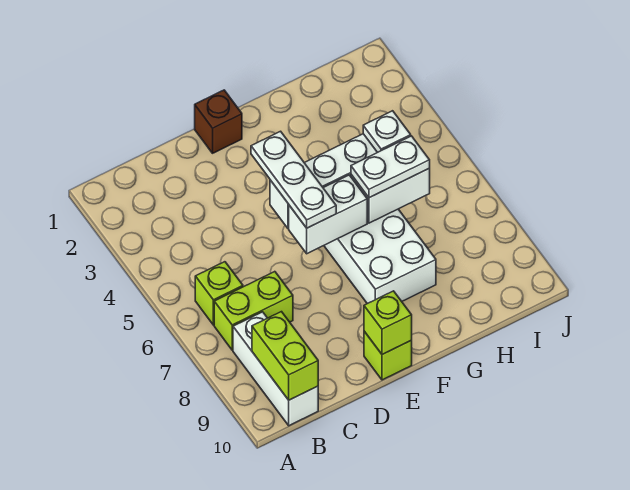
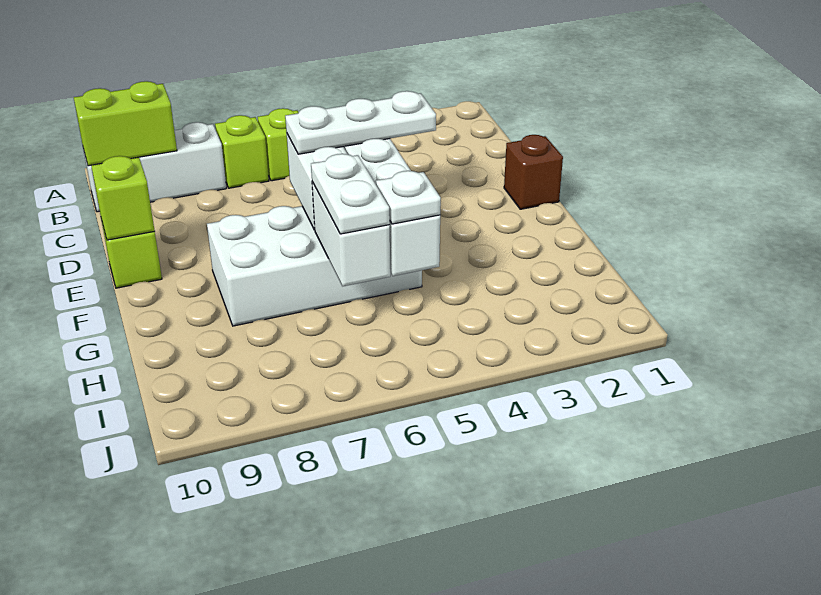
lime 1x2 brick [214,272,293,350] -> lime 1x1 brick [215,115,269,188]

